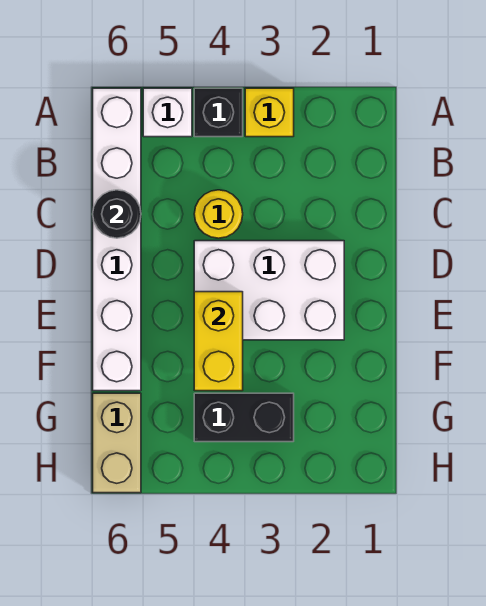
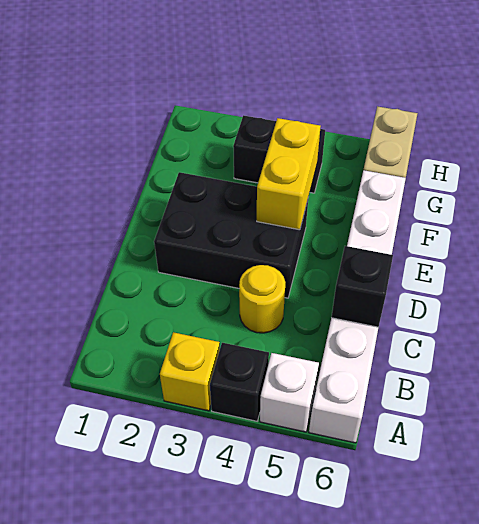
black 1x1 round brick [93,190,141,238] -> black 1x1 brick [331,246,393,327]
white 2x3 brick [194,241,344,340] -> black 2x3 brick [154,172,308,298]

